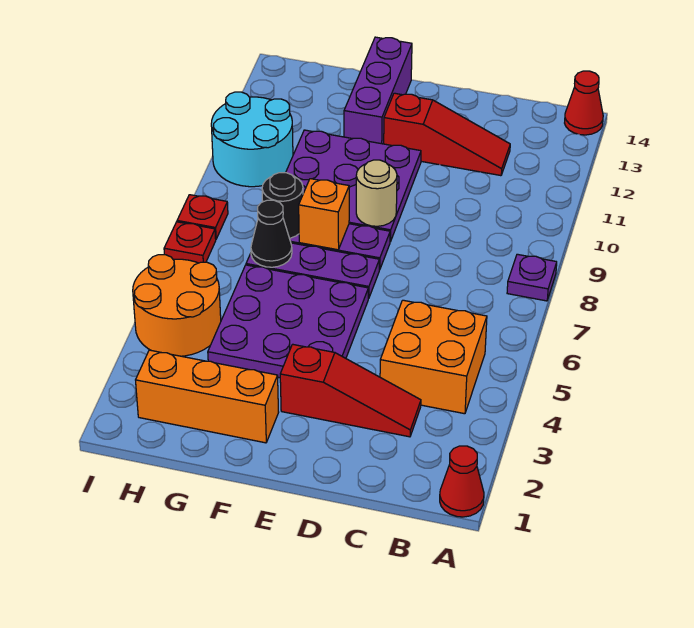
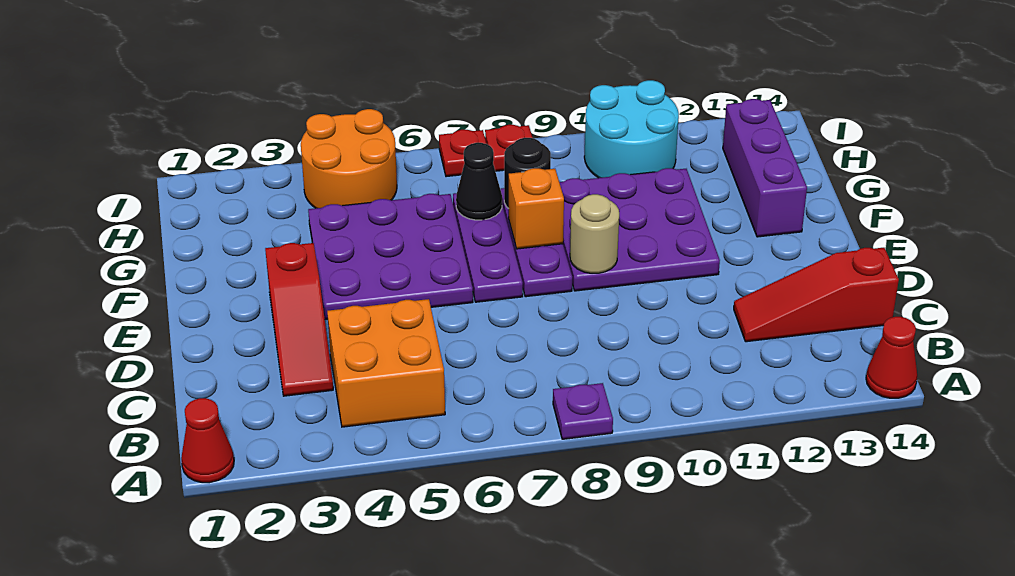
red 1x3 slope [384,93,510,176] -> red 1x3 slope turned to [734,248,899,342]
orange 1x3 brick [136,350,279,443] -> none
purple 1x3 brick [344,37,412,144] -> purple 1x3 brick turned to [723,99,807,237]

